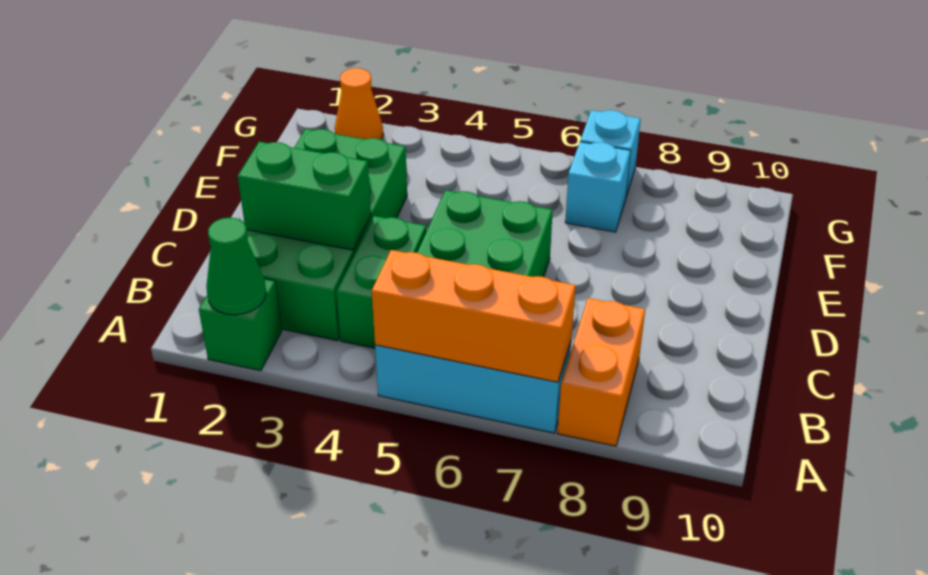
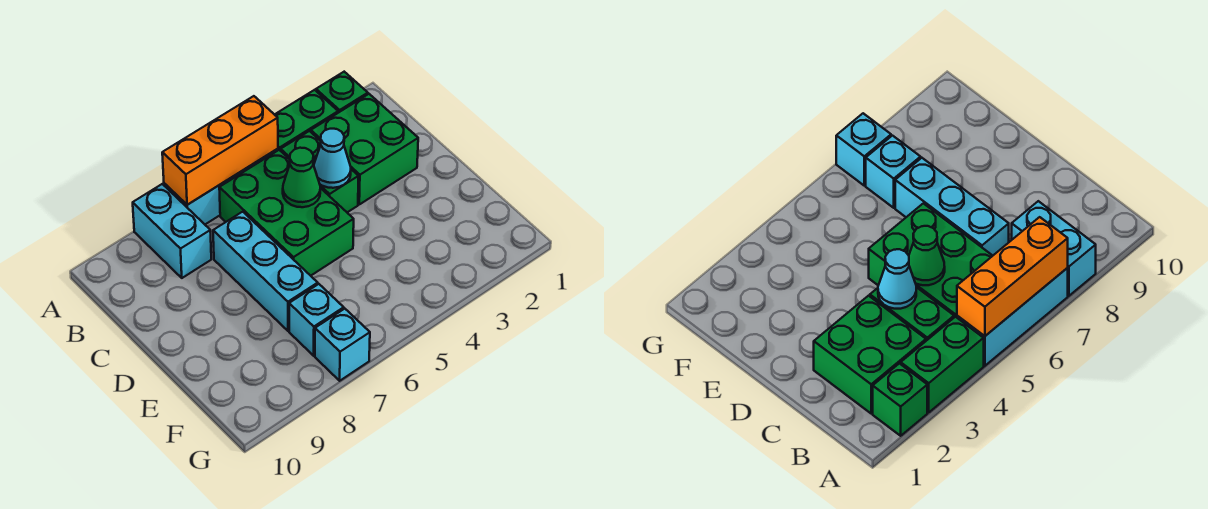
green 1x1 cone [206,218,266,315] -> green 1x1 cone moved to [283,148,320,207]
orange 1x2 brick [558,298,645,446] -> cyan 1x2 brick [133,184,211,278]
green 2x4 brick [247,129,407,341] -> green 2x2 brick [311,94,418,204]
green 1x2 brick [238,142,371,250] -> green 1x2 brick moved to [275,90,338,151]
none -> cyan 1x1 cone [314,129,351,188]
none -> cyan 1x3 brick [213,212,318,331]
orange 1x1 cone [335,68,383,140] -> none

